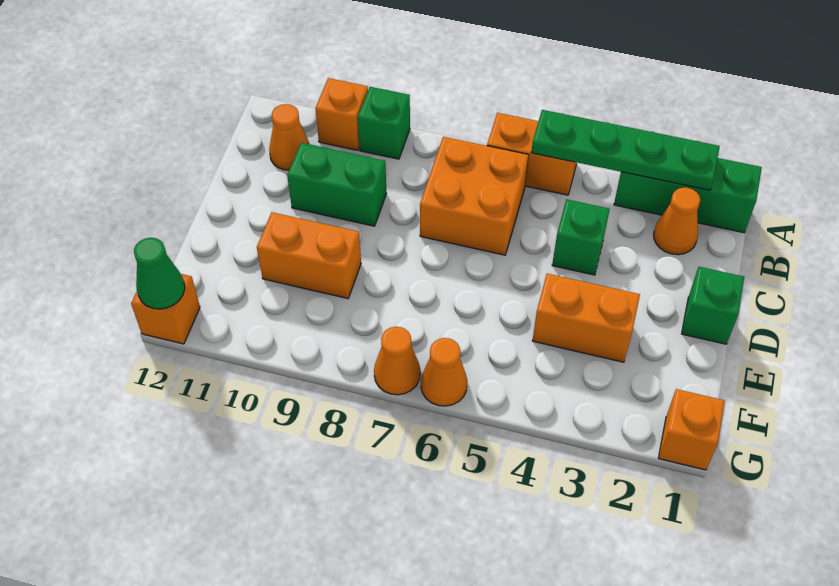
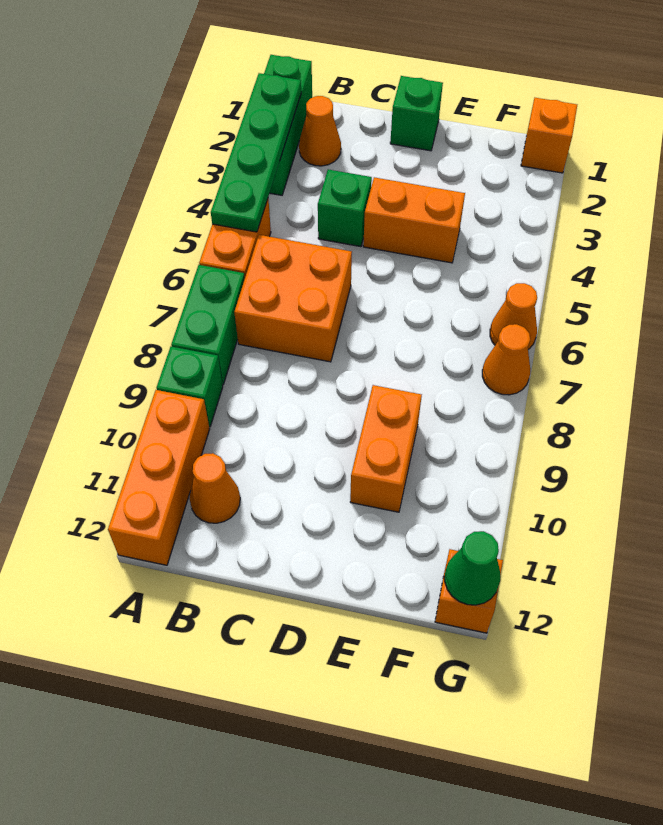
orange 1x1 brick [315,78,368,150] -> orange 1x3 brick [108,390,210,565]
green 1x2 brick [287,143,387,226] -> green 1x2 brick moved to [171,265,245,384]
orange 1x2 brick [532,274,640,362] -> orange 1x2 brick turned to [363,177,465,263]

